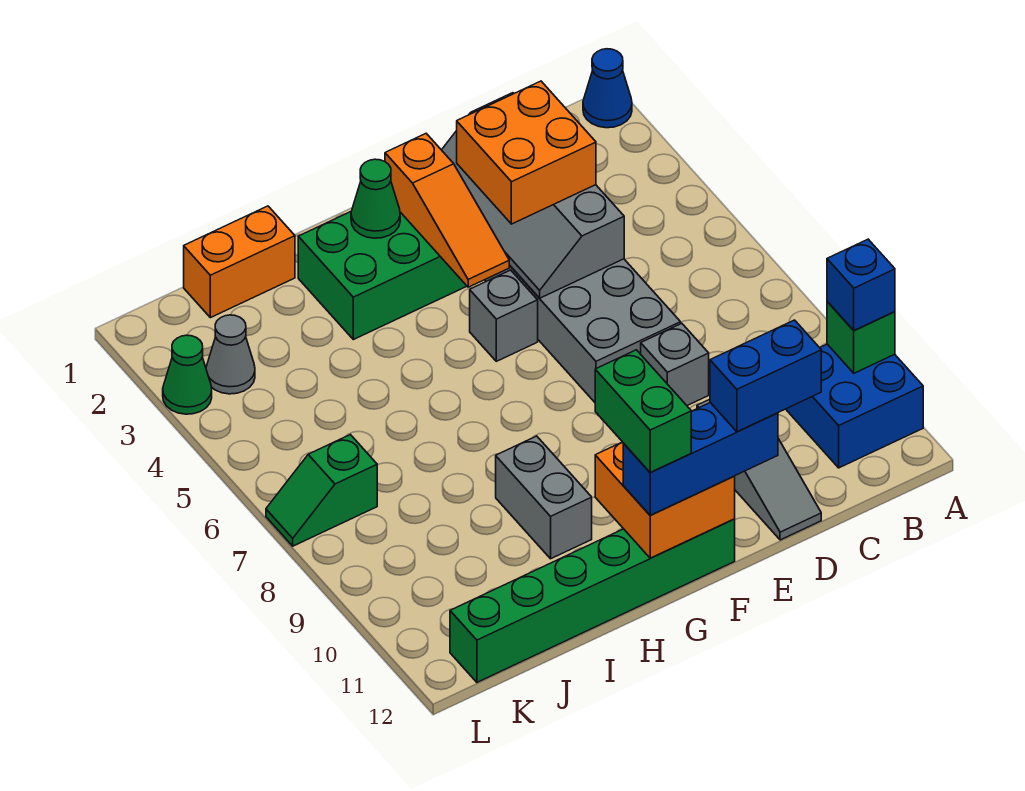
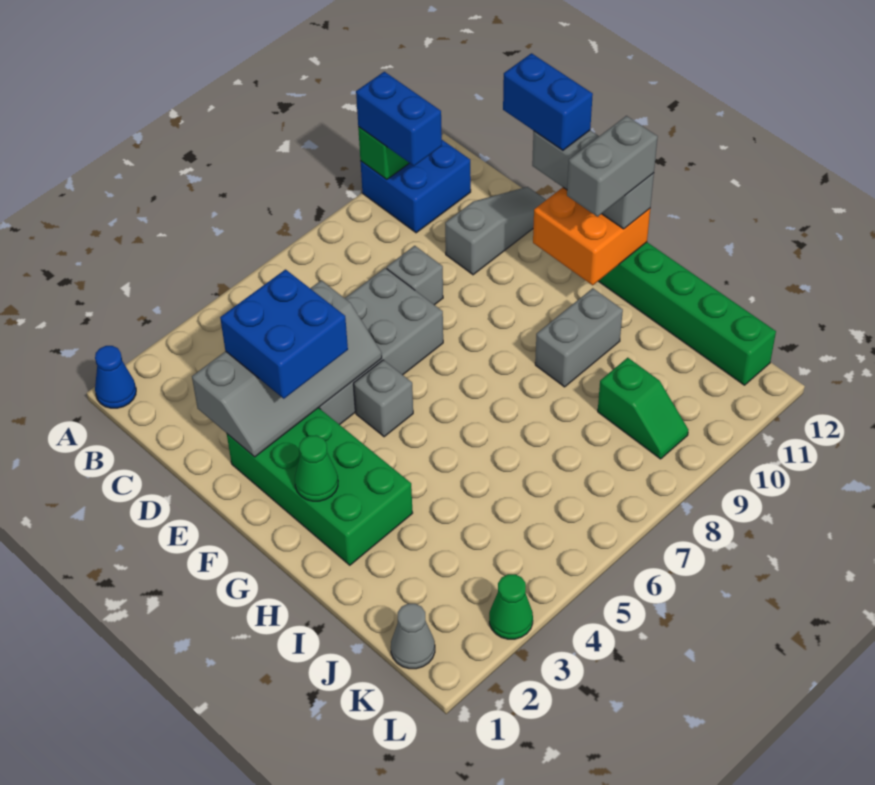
blue 1x1 brick [827,239,895,330] -> blue 1x2 brick [356,72,442,166]
orange 2x2 brick [457,81,596,224] -> blue 2x2 brick [220,270,348,399]
blue 1x3 brick [623,403,778,515] -> grey 1x3 brick [532,130,654,229]
orange 1x3 slope [385,134,509,287] -> none
green 1x2 brick [595,350,691,473] -> grey 1x2 brick [567,116,658,217]
orange 1x2 brick [184,206,295,318] -> none
grey 1x1 cone [206,315,255,394] -> grey 1x1 cone moved to [391,604,435,669]
green 1x2 slope [266,435,377,546] -> green 1x2 slope moved to [598,358,688,459]

